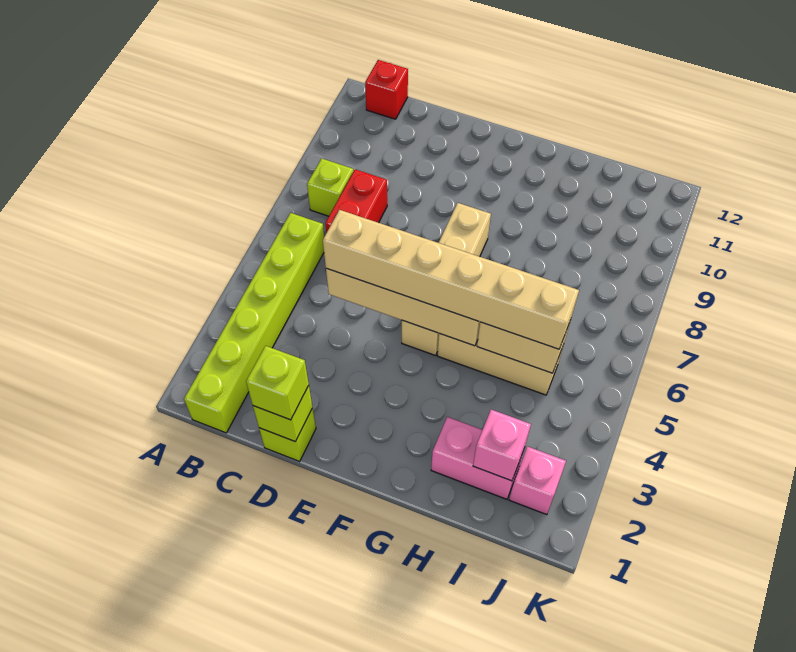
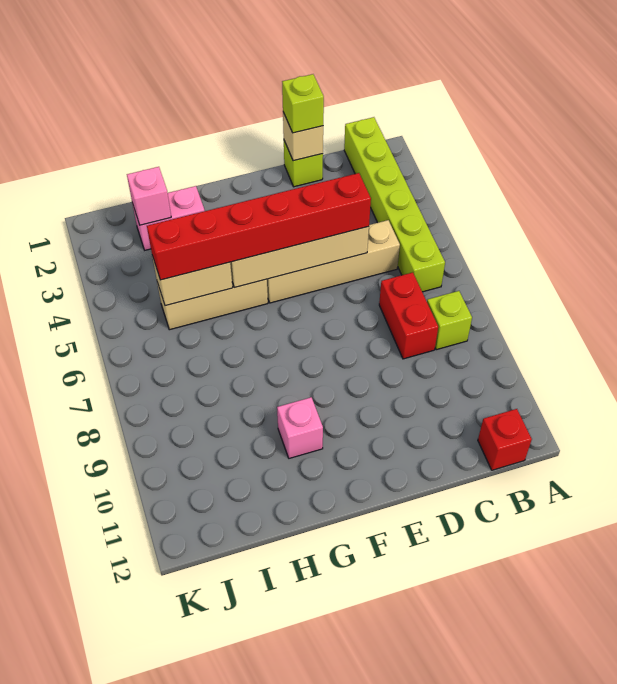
lime 1x1 brick [253,386,312,442] -> tan 1x1 brick [283,112,323,161]
tan 1x6 brick [323,210,579,349] -> red 1x6 brick [147,173,371,280]
tan 1x4 brick [402,203,491,355] -> tan 1x4 brick turned to [267,220,400,303]
pink 1x1 brick [509,447,566,515] -> pink 1x1 brick moved to [277,397,323,458]

